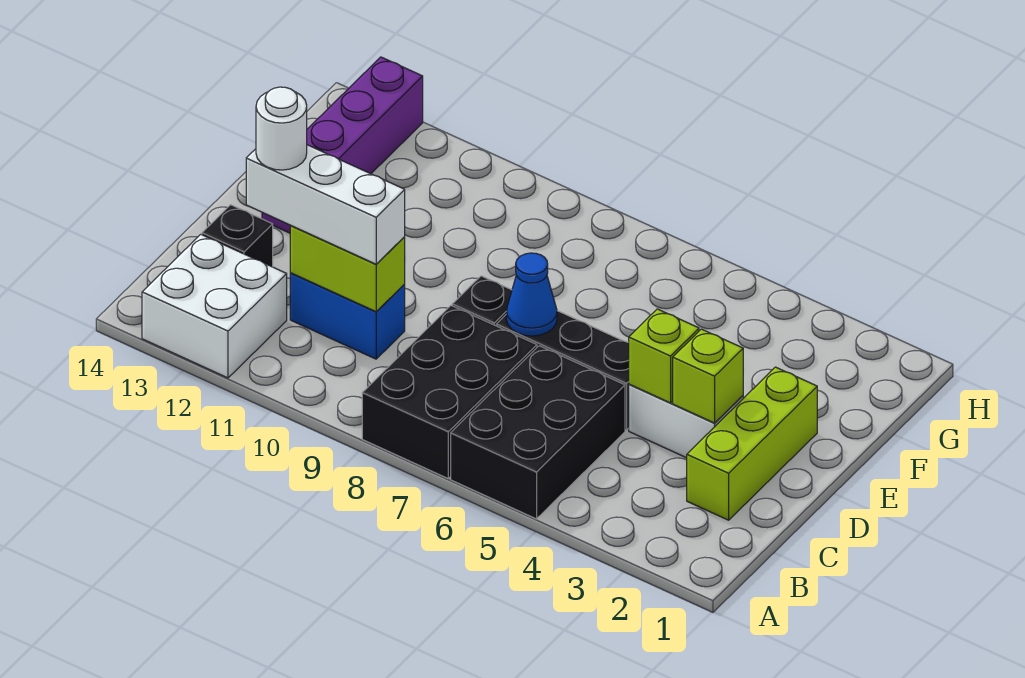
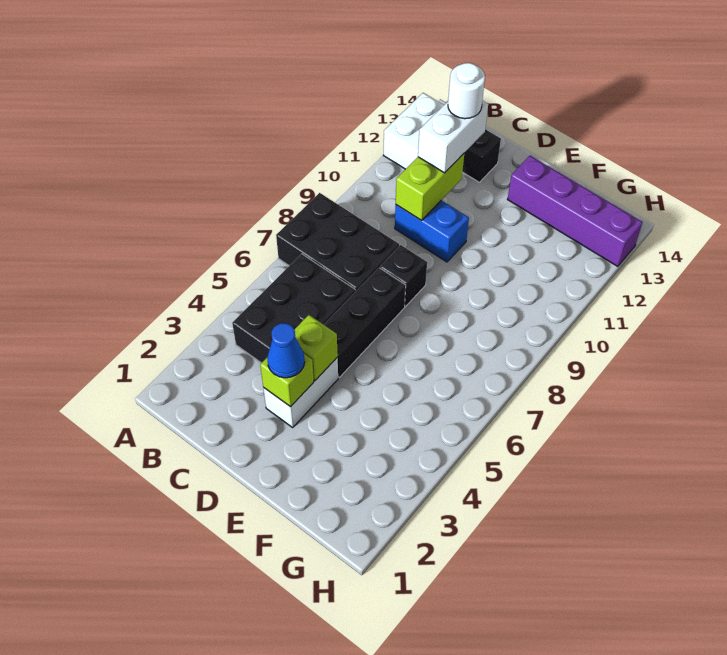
black 2x3 brick [451,346,625,519] -> black 2x3 brick turned to [232,254,355,363]
lime 1x3 brick [687,367,817,520] -> none
blue 1x2 brick [290,273,405,359] -> blue 1x2 brick turned to [395,200,469,262]
white 1x3 brick [246,145,405,264] -> white 1x2 brick [418,101,488,173]
blue 1x1 cone [506,253,557,336] -> blue 1x1 cone moved to [267,323,305,378]

